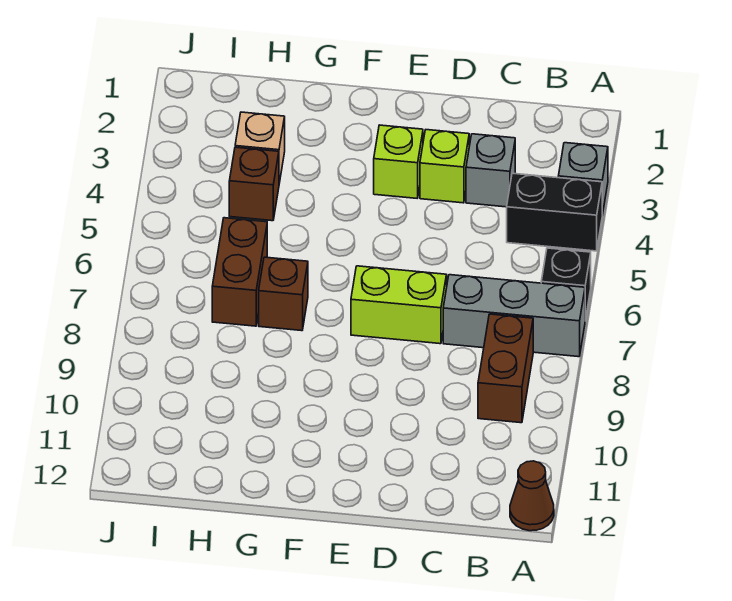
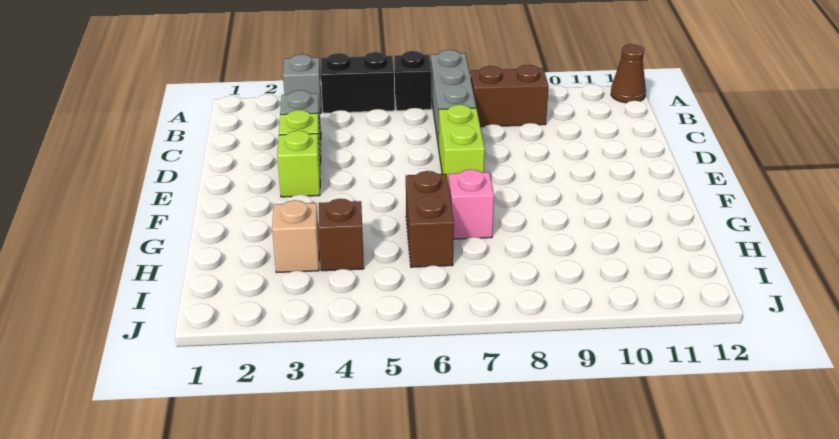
black 1x2 brick [507,173,602,251] -> black 1x2 brick turned to [321,52,395,113]
brown 1x1 brick [259,257,308,331] -> pink 1x1 brick [449,169,494,239]
brown 1x2 brick [212,218,267,326] -> brown 1x2 brick turned to [406,171,454,267]

